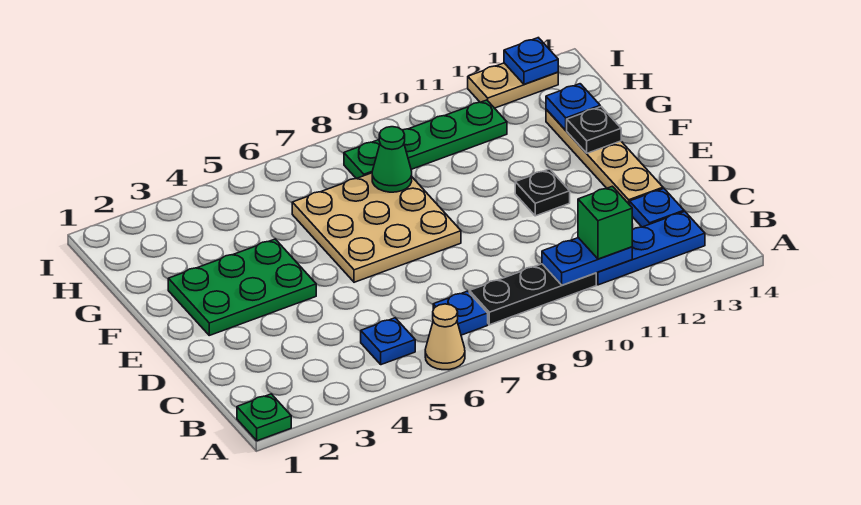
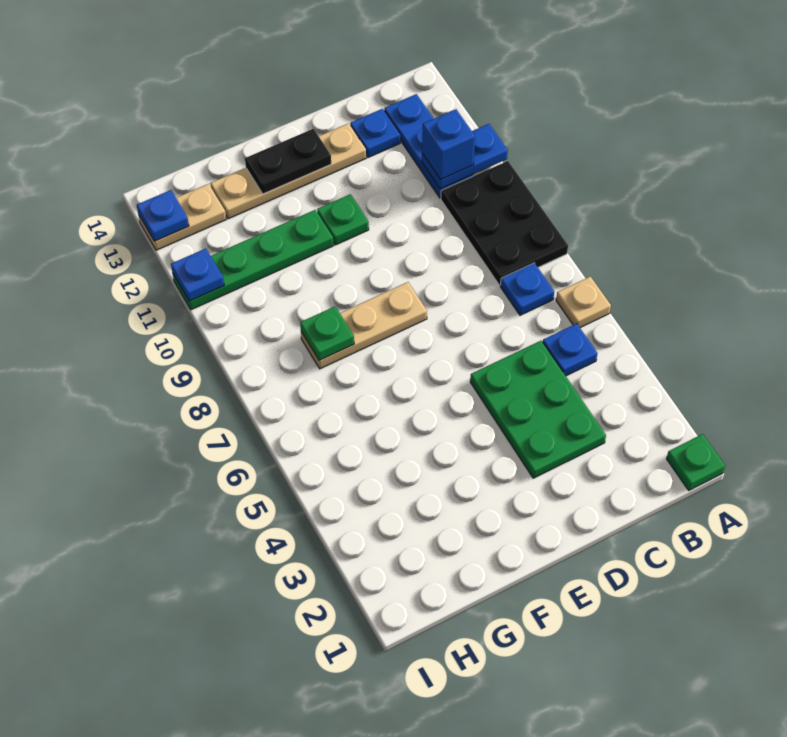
tan 1x1 cone [425,304,465,370] -> tan 1x1 plate [556,277,611,327]
black 1x3 plate [469,264,596,325] -> black 2x3 plate [441,161,568,285]
blue 1x2 plate [542,238,632,285] -> blue 1x2 plate turned to [422,124,508,189]
green 1x1 brick [578,186,632,259] -> blue 1x1 brick [422,109,475,179]
green 2x3 plate [168,239,316,335] -> green 2x3 plate moved to [470,341,606,478]
tan 3x3 plate [292,173,461,282] -> tan 1x3 plate [301,282,427,369]
black 1x1 plate [515,169,570,216] -> green 1x1 plate [317,194,369,245]
black 1x1 plate [567,107,621,153] -> black 1x2 plate [245,129,331,194]
green 1x1 cone [372,127,412,192] -> green 1x1 plate [300,307,354,360]
blue 1x1 plate [546,84,600,130] -> blue 1x1 plate moved to [171,248,224,301]
green 1x4 plate [344,100,507,179] -> green 1x4 plate turned to [173,210,333,310]
tan 1x2 plate [468,63,558,108] -> tan 1x2 plate turned to [139,184,226,250]

